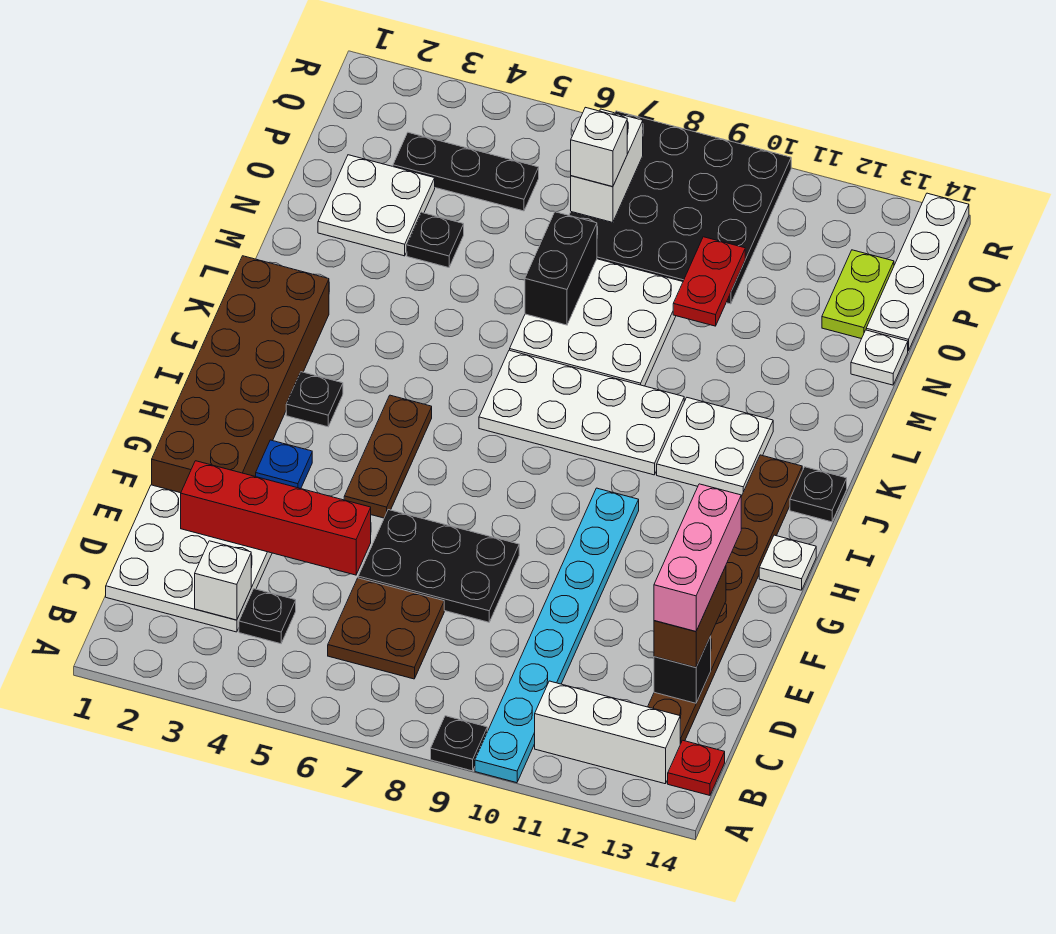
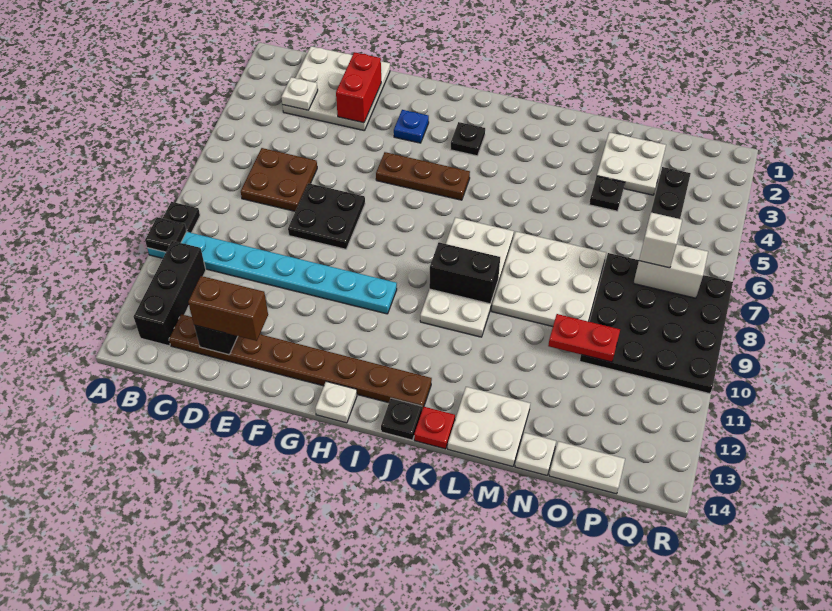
white 1x3 brick [535,681,680,784] -> black 1x3 brick [134,241,206,346]
red 1x1 plate [668,740,725,795] -> red 1x1 plate moved to [414,407,455,449]
white 1x1 brick [195,541,251,620] -> white 1x1 plate [281,77,318,110]
black 1x1 plate [239,589,296,644] -> black 1x1 plate moved to [145,217,187,252]
pink 1x3 brick [654,484,741,631] -> none
red 1x4 brick [181,461,371,575] -> red 1x2 brick [336,52,381,123]
black 2x3 plate [358,510,519,622] -> black 2x2 plate [288,183,365,249]
brown 2x6 brick [152,256,329,493] -> none
white 2x2 plate [657,398,773,496] -> white 2x2 plate moved to [448,387,530,467]
black 1x2 brick [525,212,597,325] -> black 1x2 brick moved to [429,242,500,304]
lime 1x2 plate [822,250,894,339] -> none
white 1x4 plate [866,193,969,351] -> white 1x2 plate [549,441,625,494]

